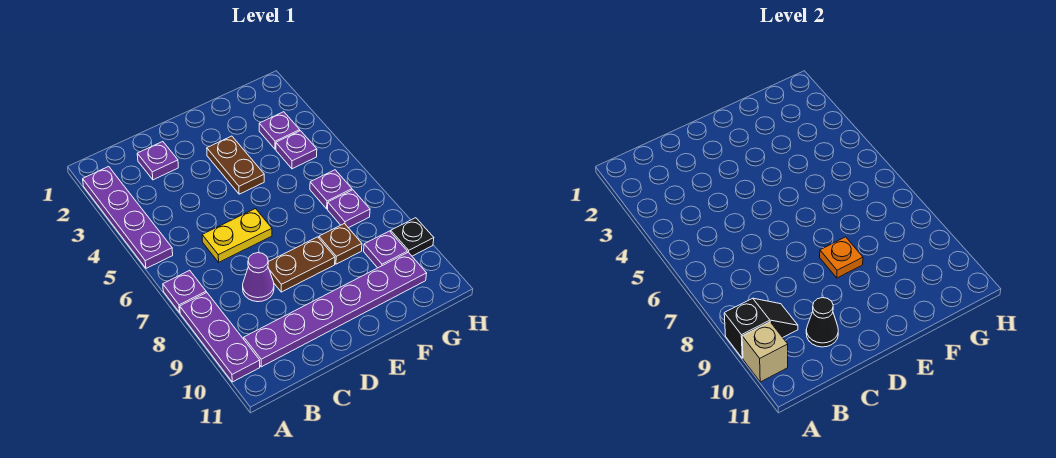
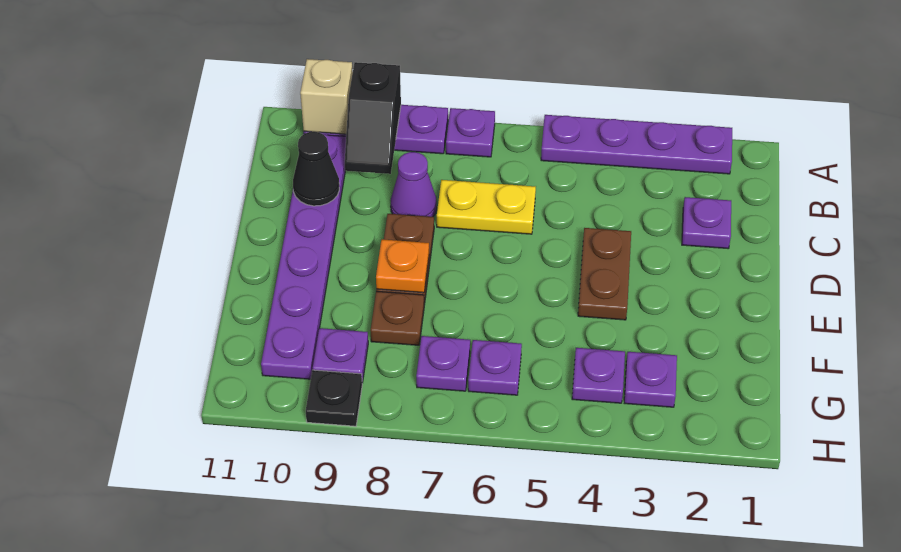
yellow 1x2 plate [202,209,272,262] -> yellow 1x2 plate turned to [437,180,536,234]
brown 1x2 plate [207,136,264,194] -> brown 1x2 plate turned to [578,228,631,320]

